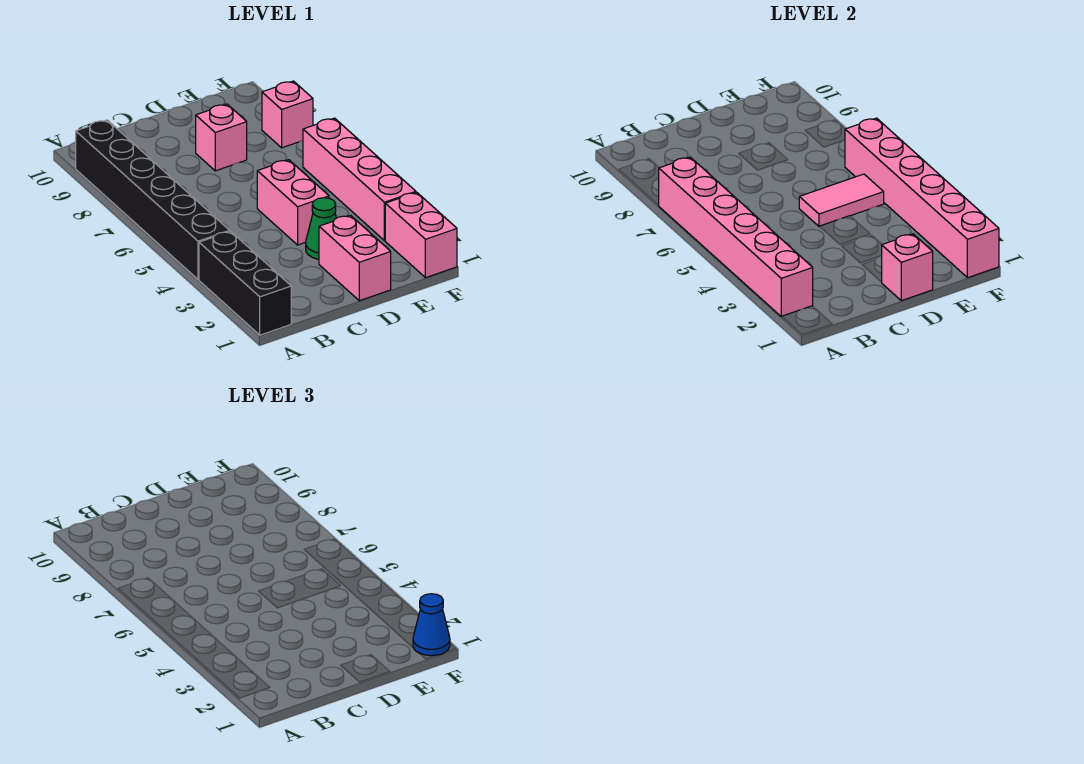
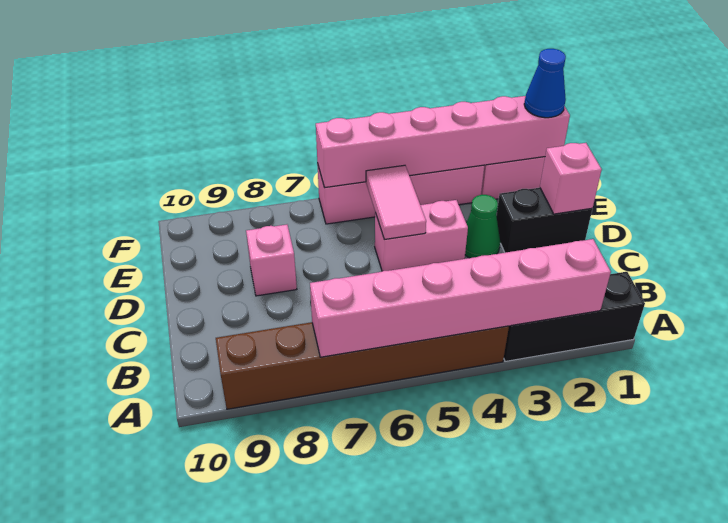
black 1x6 brick [76,120,230,280] -> brown 1x6 brick [216,322,509,409]
pink 1x2 brick [319,215,391,301] -> black 1x2 brick [496,188,592,253]
pink 1x1 brick [262,81,313,148] -> none

